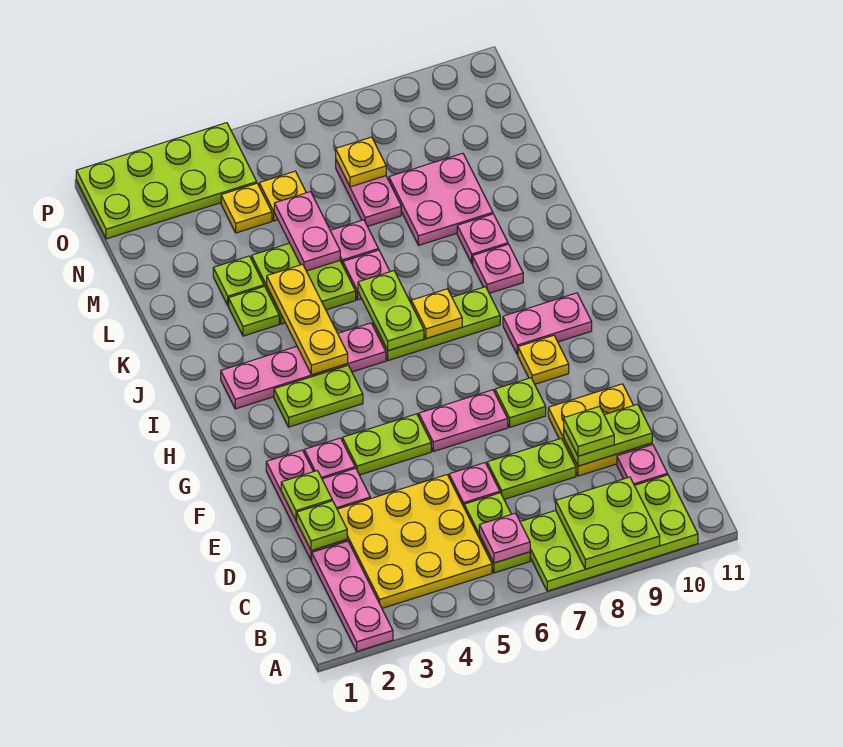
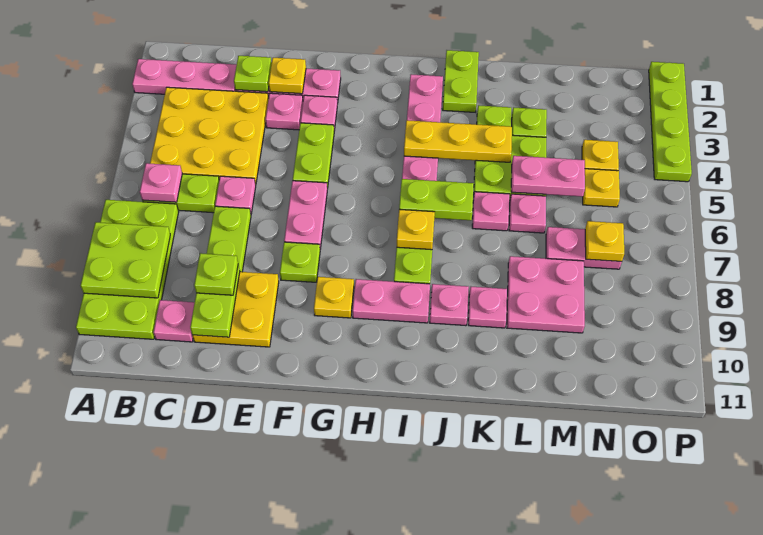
lime 1x1 plate [281,471,332,520] -> yellow 1x1 plate [269,58,306,94]
lime 1x2 plate [274,366,363,427] -> lime 1x2 plate moved to [443,50,479,112]
pink 1x2 plate [503,293,592,355] -> pink 1x2 plate turned to [352,279,430,323]
lime 2x4 plate [76,123,257,239] -> lime 1x4 plate [649,62,692,182]

